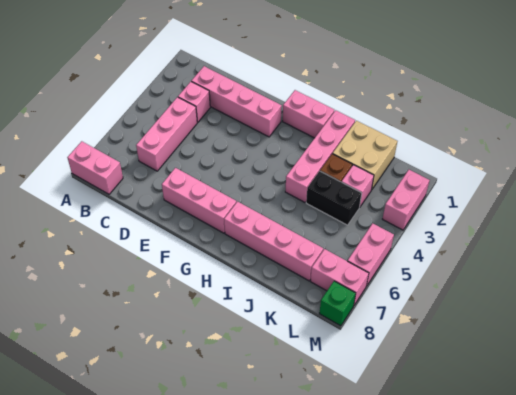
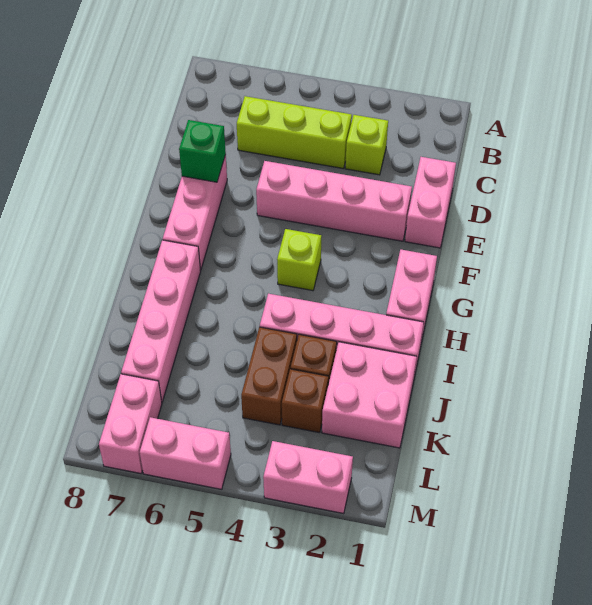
pink 1x2 brick [67,141,123,194] -> pink 1x2 brick moved to [405,157,456,248]
pink 1x4 brick [191,66,282,137] -> pink 1x4 brick turned to [256,161,412,241]
pink 1x1 brick [178,82,210,122] -> lime 1x1 brick [345,115,388,175]
pink 1x3 brick [136,97,197,171] -> lime 1x3 brick [237,96,352,168]
none -> lime 1x1 brick [277,229,321,291]
tan 2x2 brick [333,121,397,190] -> pink 2x2 brick [322,342,417,448]
black 1x2 brick [306,171,362,225] -> brown 1x2 brick [241,327,297,425]
pink 1x1 brick [342,165,374,207] -> brown 1x1 brick [282,369,328,433]
green 1x1 brick [319,281,356,326] -> green 1x1 brick moved to [179,120,226,182]

